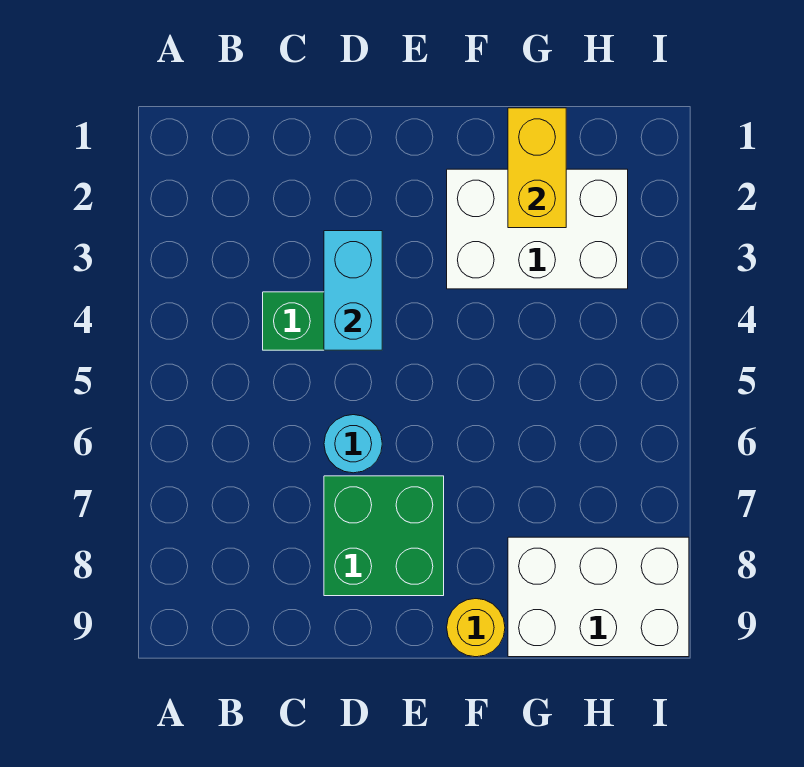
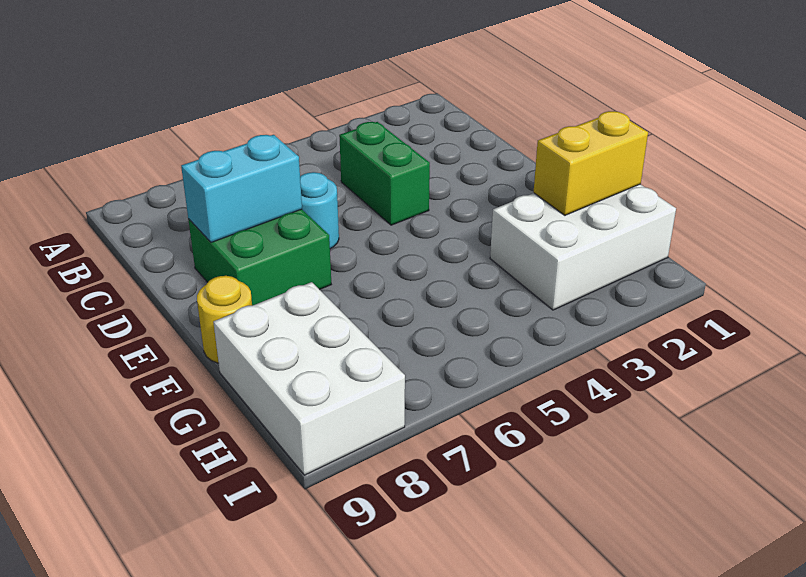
cyan 1x2 brick [324,231,382,350] -> cyan 1x2 brick moved to [181,135,302,243]
white 2x3 brick [447,169,628,289] -> white 2x3 brick turned to [490,184,676,310]

